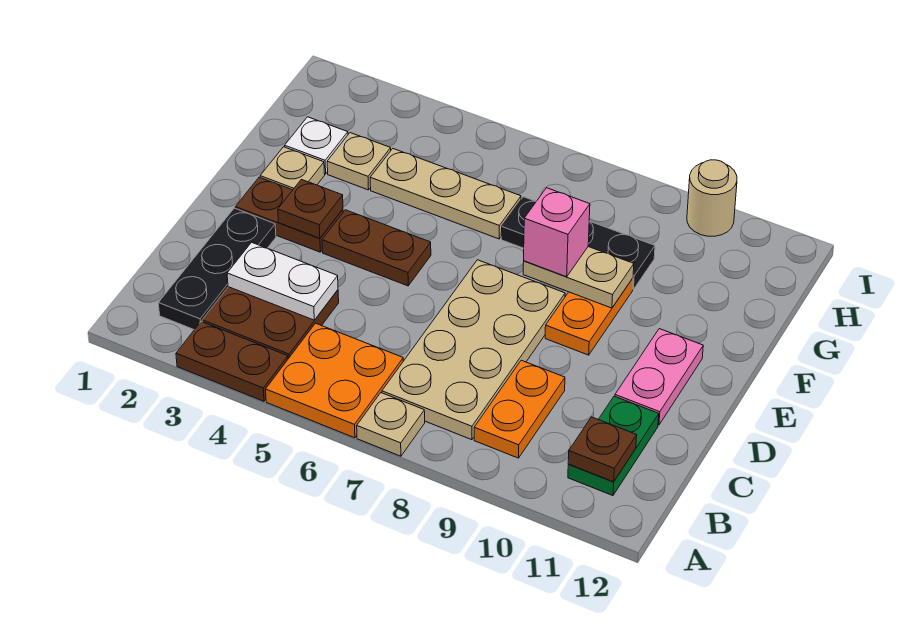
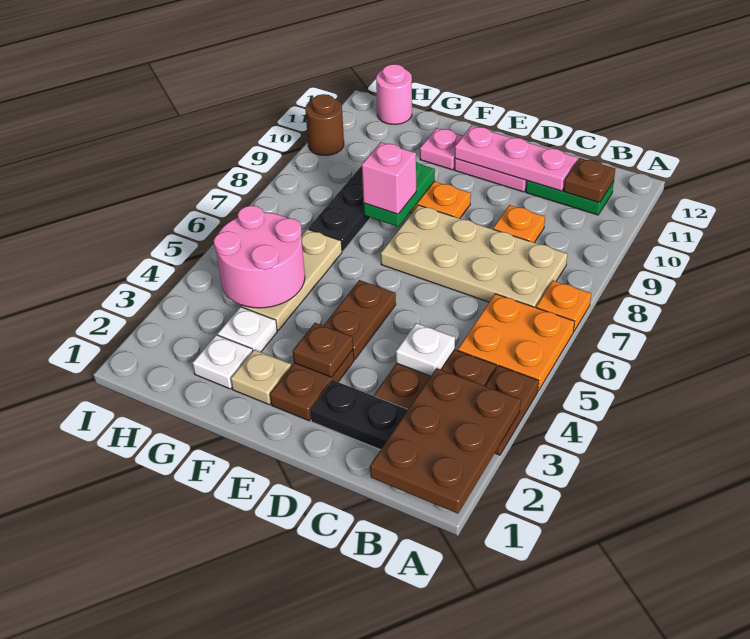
none -> brown 2x3 plate [370,368,521,514]
tan 1x1 plate [357,393,425,456] -> orange 1x1 plate [536,281,591,332]
orange 1x2 plate [474,360,565,458] -> orange 1x1 plate [493,205,545,243]
white 1x2 plate [227,242,338,320] -> white 1x1 plate [396,323,455,376]
none -> pink 1x3 plate [455,126,578,191]
tan 1x2 plate [523,247,634,308] -> green 1x2 plate [363,162,435,227]
none -> pink 1x1 plate [420,128,463,170]
tan 1x1 plate [327,133,391,190] -> white 1x1 plate [218,307,277,352]
none -> pink 2x2 round brick [214,206,305,308]
none -> pink 1x1 round brick [376,64,412,124]
tan 1x1 round brick [687,160,737,236] -> brown 1x1 round brick [305,94,344,155]

